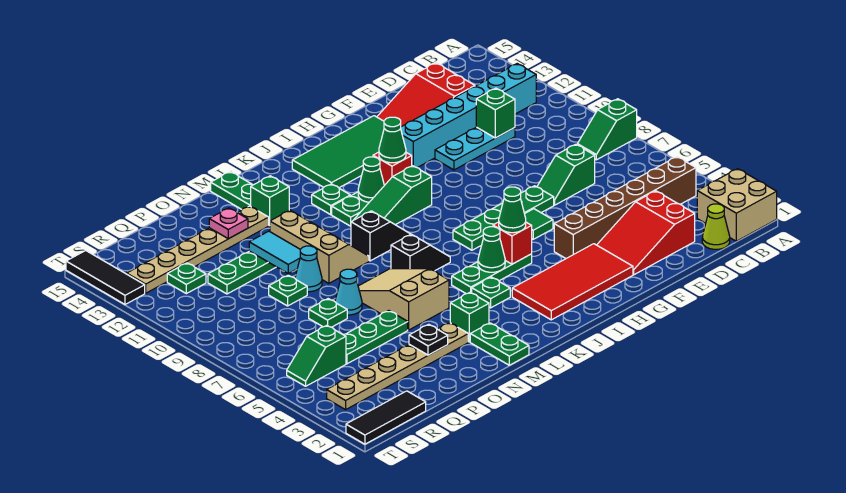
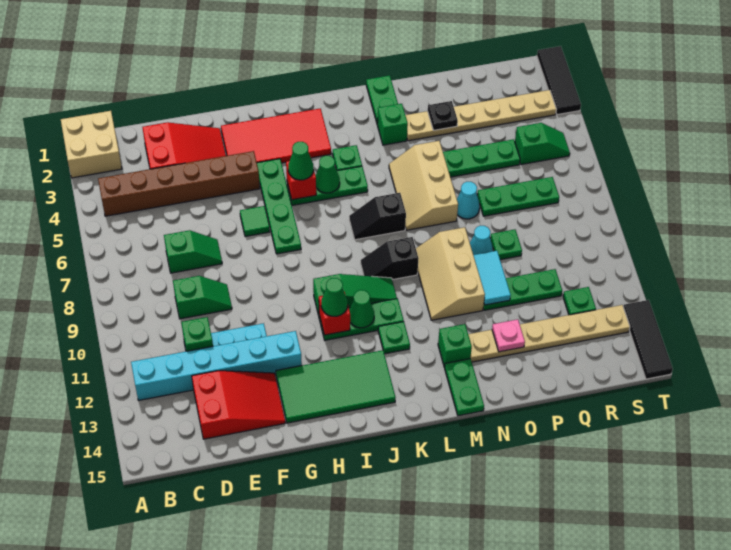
green 1x2 slope [577,99,637,160] -> green 1x2 slope moved to [173,276,232,319]
lime 1x1 cone [702,204,730,249] -> none
green 1x4 plate [453,186,554,250] -> green 1x4 plate turned to [257,159,301,254]
tan 2x3 slope [358,269,449,330] -> tan 2x3 slope turned to [389,141,458,230]
green 1x1 plate [309,299,347,327] -> green 1x3 plate [477,177,559,216]
black 1x3 tile [346,391,426,444] -> black 1x3 tile turned to [537,46,581,115]

